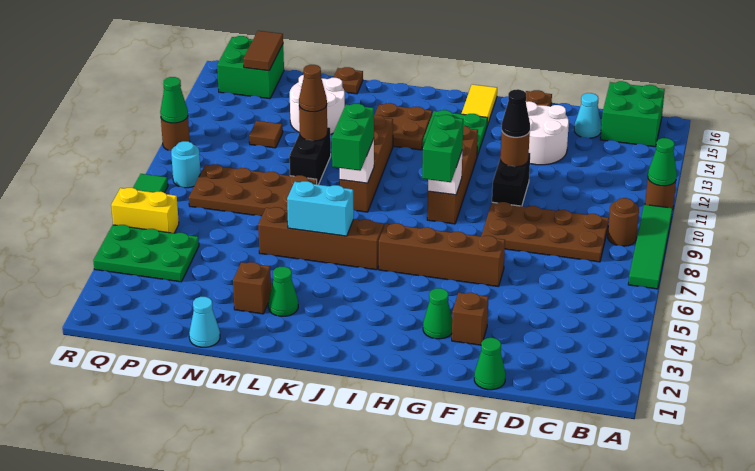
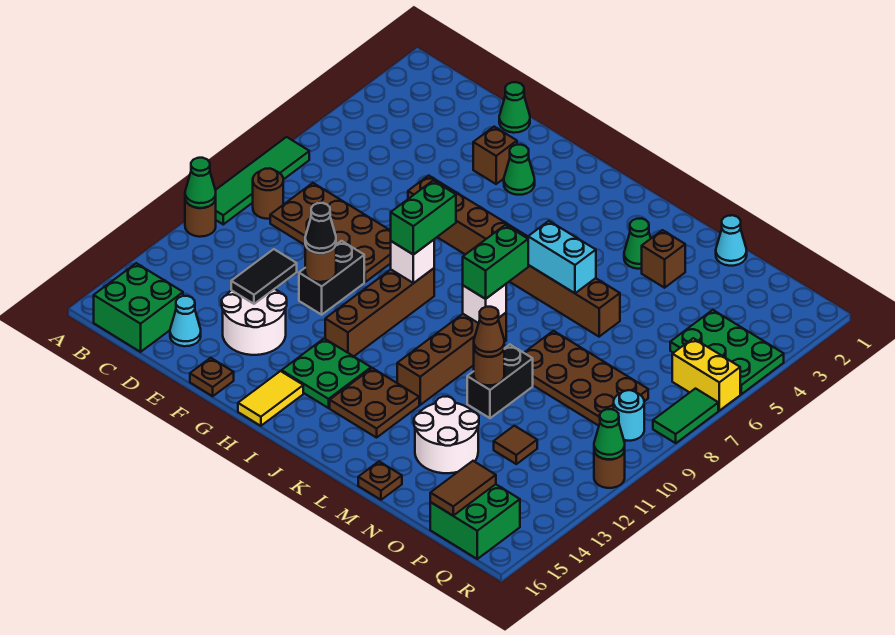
none -> black 1x2 tile [231,249,297,304]

